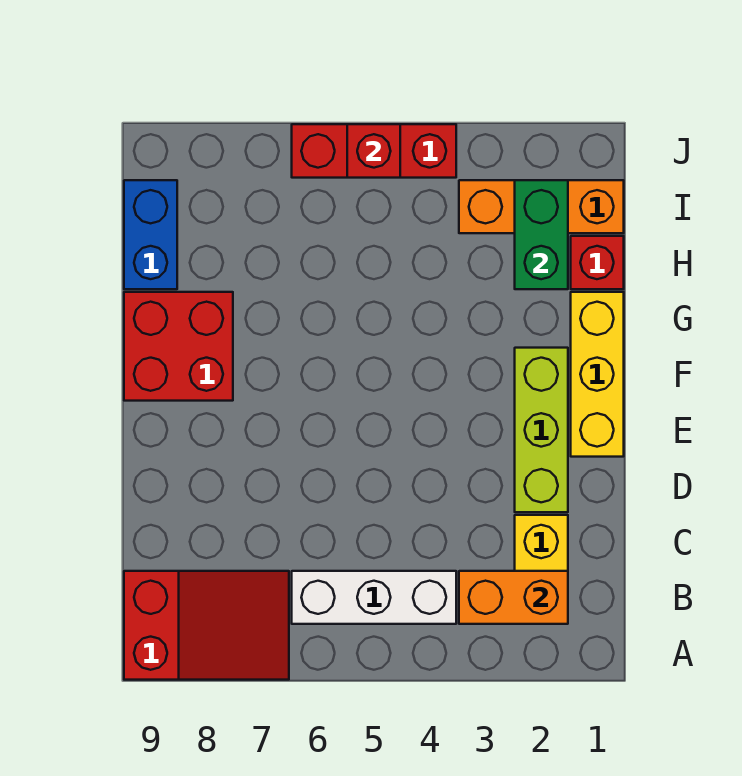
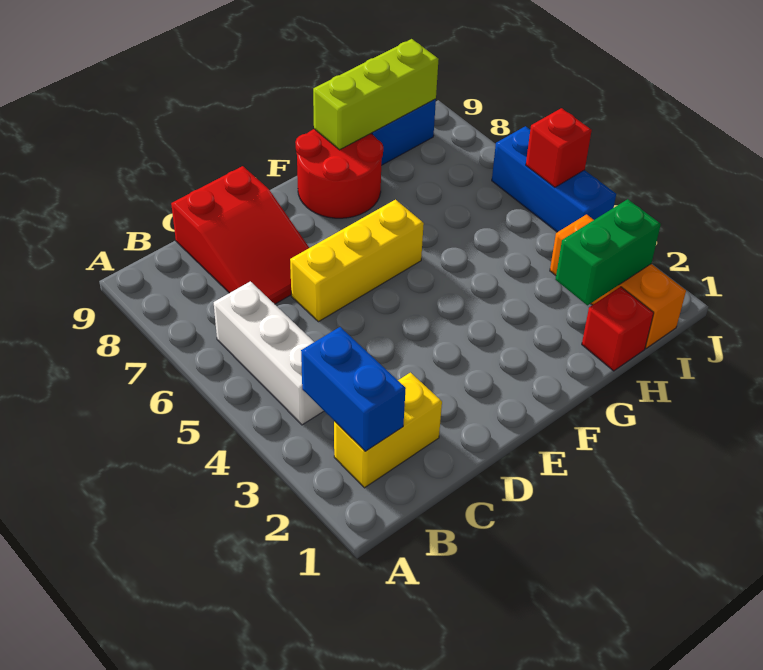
red 2x3 slope [124,571,289,680] -> red 2x3 slope moved to [171,166,309,304]
orange 1x2 brick [459,571,568,624] -> blue 1x2 brick [301,327,406,451]
lime 1x3 brick [515,348,568,512] -> lime 1x3 brick moved to [313,39,439,150]
yellow 1x3 brick [571,292,624,457] -> yellow 1x3 brick moved to [290,200,424,322]
red 2x2 brick [124,292,233,401] -> red 2x2 round brick [295,129,383,218]
red 1x3 brick [292,124,456,178] -> blue 1x3 brick [492,126,616,232]

